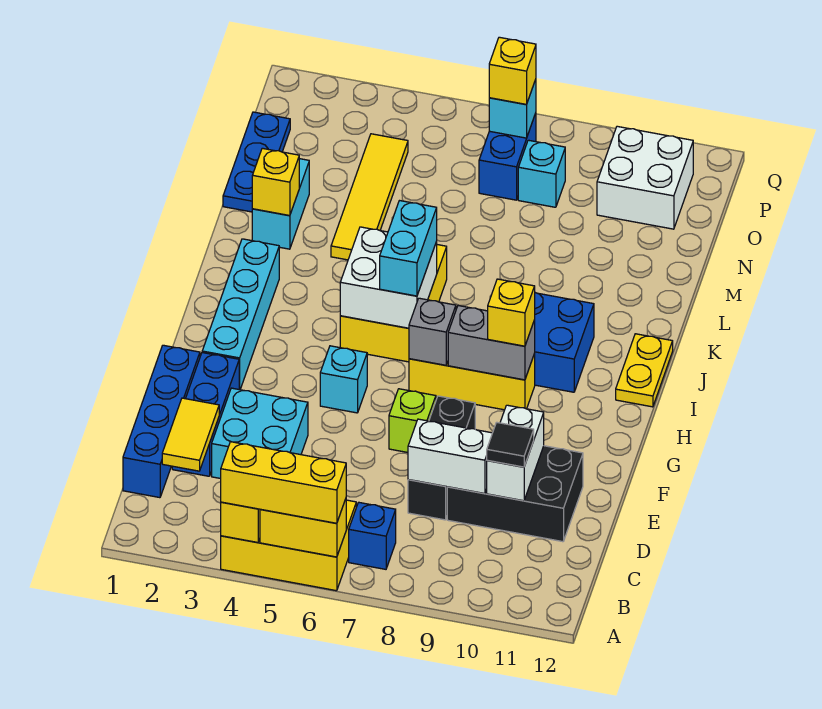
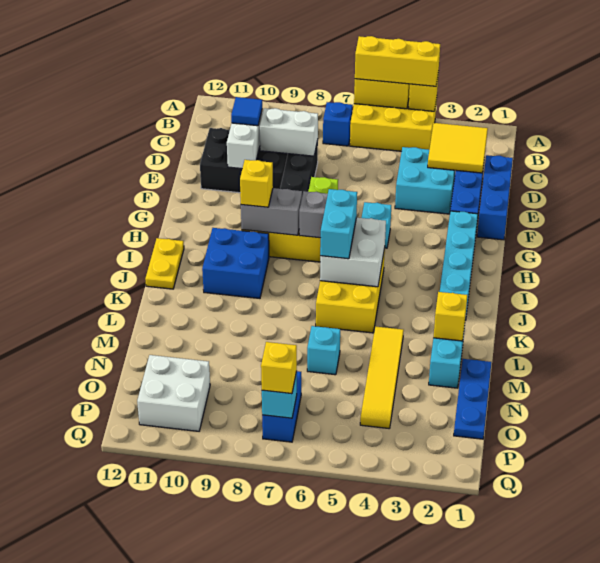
blue 1x4 brick [123,345,200,498] -> blue 1x3 brick [477,155,513,240]
yellow 1x2 tile [162,398,219,471] -> yellow 2x2 tile [428,123,488,173]
black 1x1 tile [487,422,534,467] -> blue 1x1 tile [231,97,262,126]
cyan 1x1 brick [518,140,565,207] -> cyan 1x1 brick moved to [307,326,340,375]

